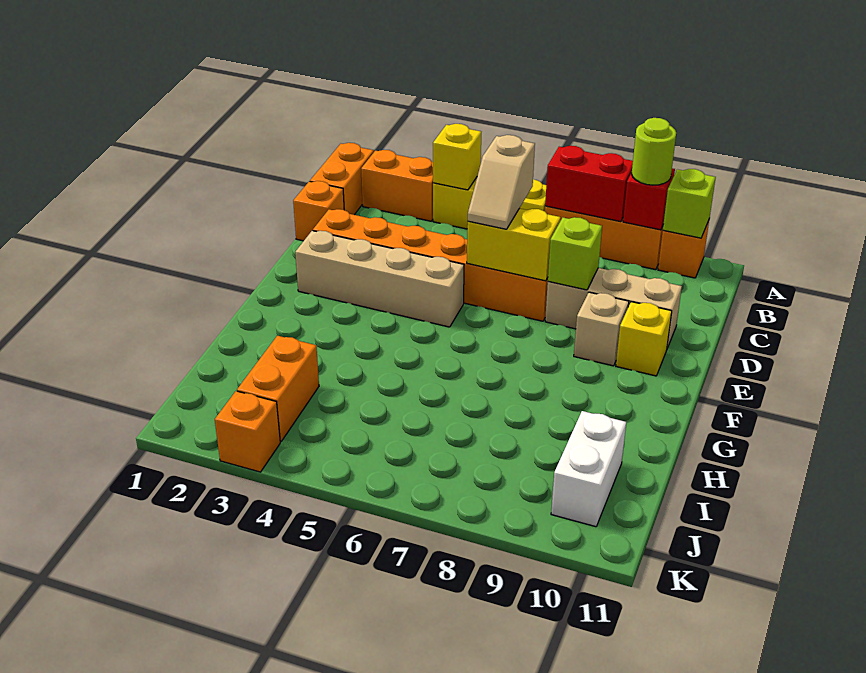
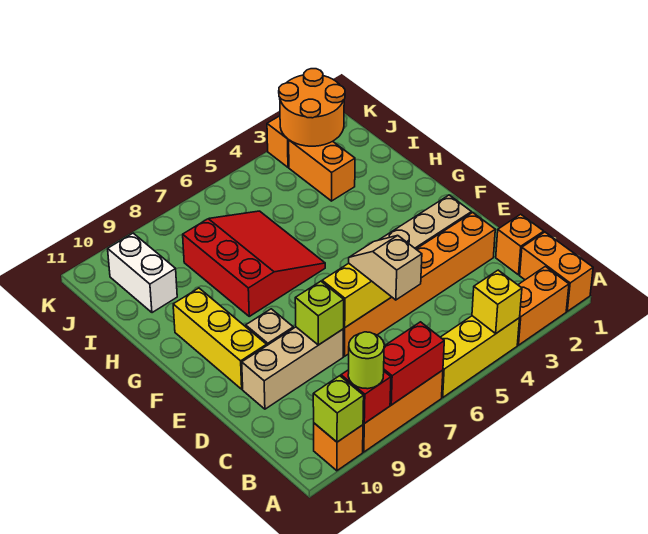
yellow 1x1 brick [616,302,672,376] -> yellow 1x3 brick [173,288,267,389]
none -> red 3x3 slope [183,211,325,316]
none -> orange 2x2 round brick [279,69,345,146]

